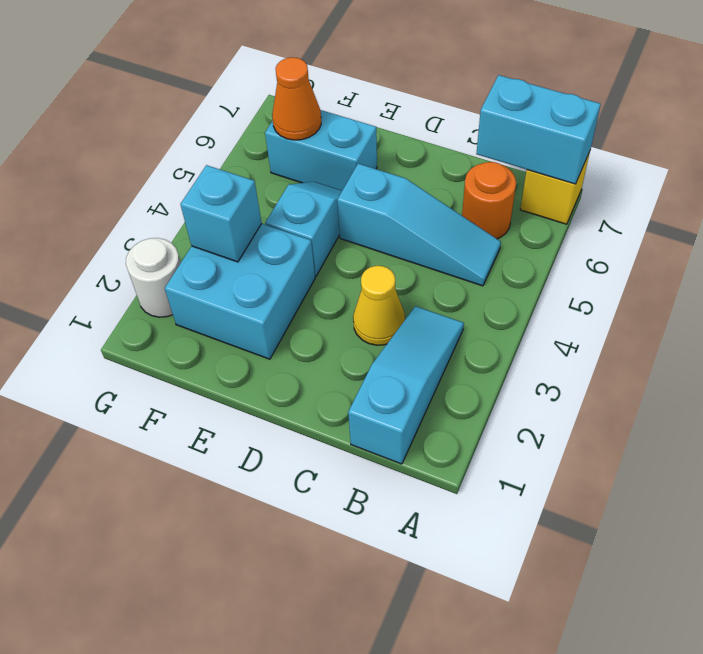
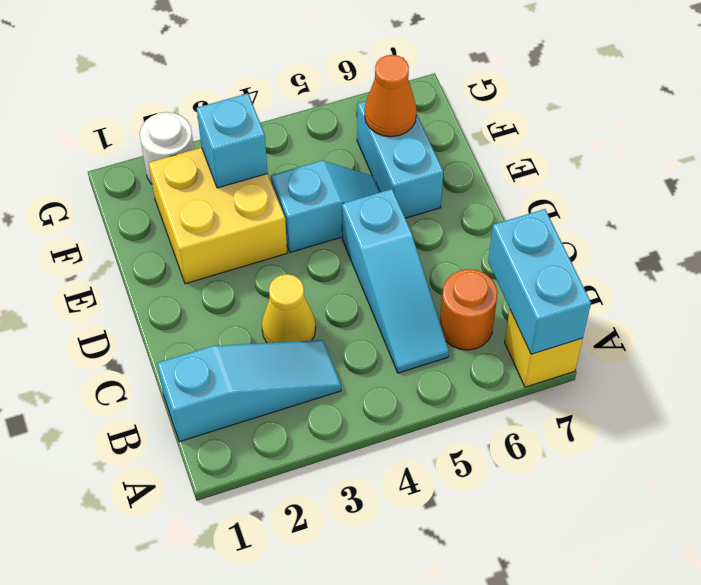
cyan 2x2 brick [165,224,315,359] -> yellow 2x2 brick [149,148,287,284]

